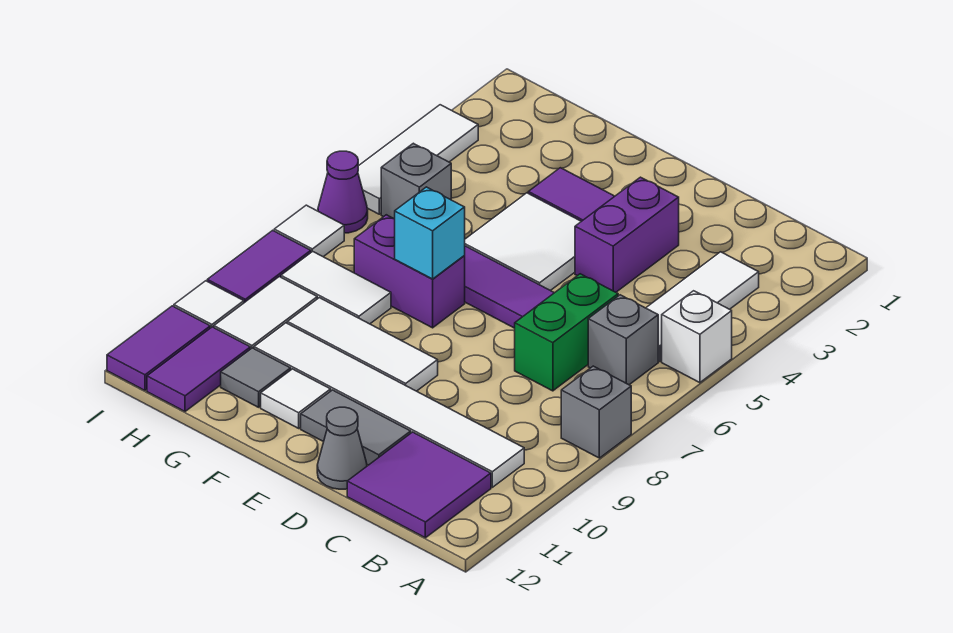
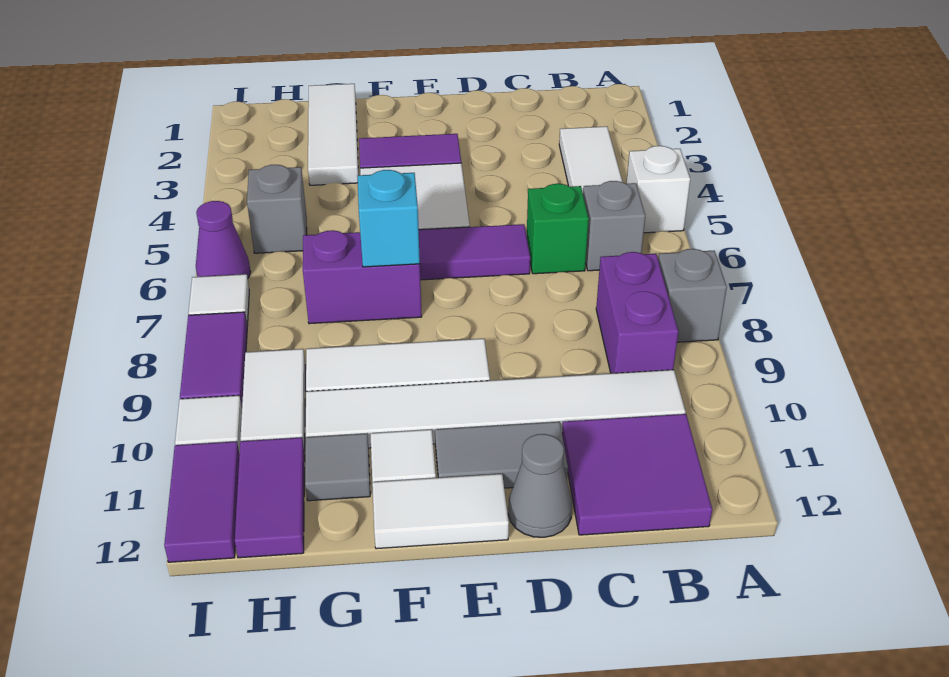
green 1x2 brick [515,274,618,391] -> green 1x1 brick [527,184,589,274]
purple 1x2 brick [575,177,679,292] -> purple 1x2 brick moved to [596,252,678,373]
white 1x2 tile [281,251,391,324] -> white 1x2 tile moved to [372,474,509,549]
white 1x3 tile [358,105,478,214] -> white 1x3 tile moved to [308,84,358,185]

